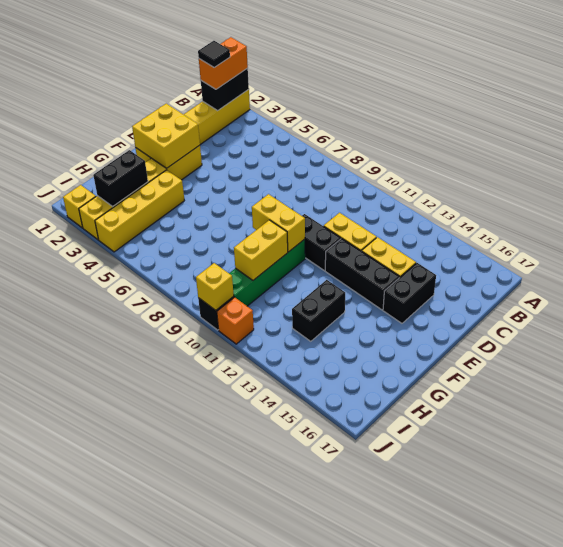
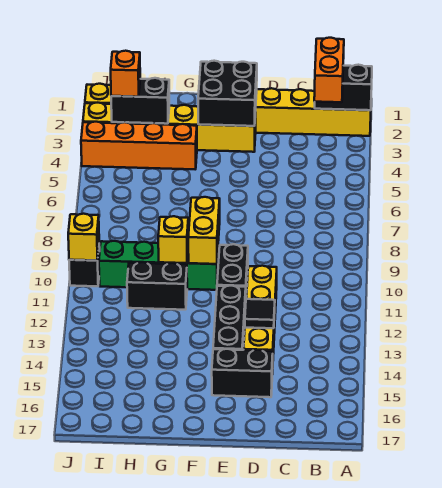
orange 1x2 brick [199,37,248,89] -> orange 1x2 brick turned to [314,38,344,102]
black 1x1 tile [198,41,230,67] -> black 1x1 tile moved to [245,299,275,328]
yellow 2x2 brick [132,104,200,169] -> black 2x2 brick [198,61,257,126]
yellow 1x4 brick [95,170,184,252] -> orange 1x4 brick [81,122,197,169]
yellow 1x2 brick [234,220,288,280] -> yellow 1x1 brick [158,216,188,263]
black 1x2 brick [292,280,345,341] -> black 1x2 brick moved to [127,262,187,310]
orange 1x1 brick [217,297,254,344] -> orange 1x1 brick moved to [111,51,140,97]

